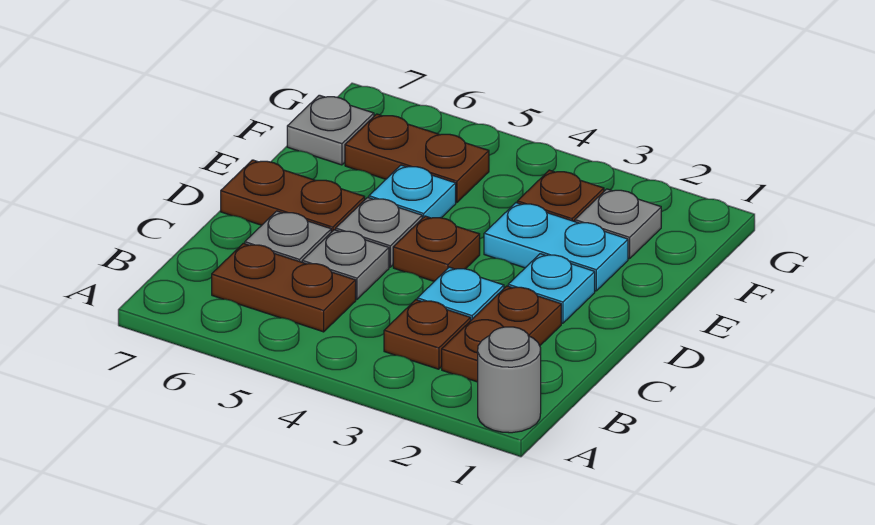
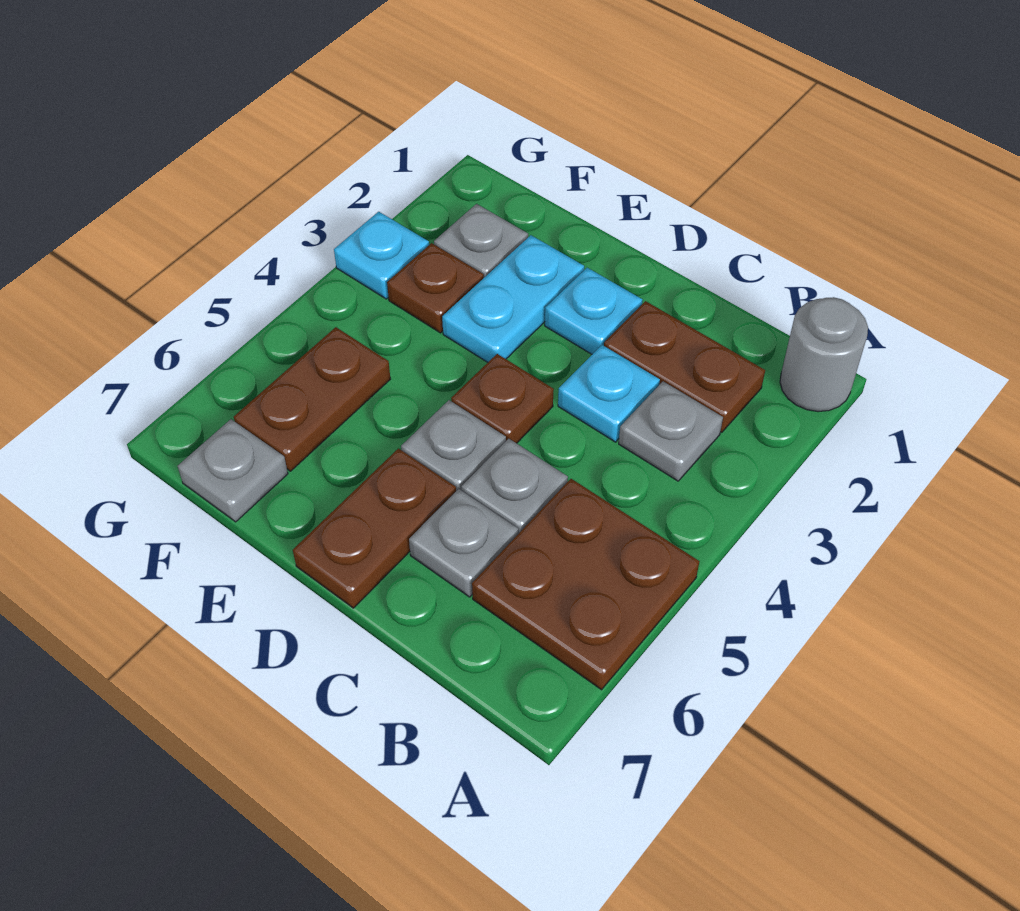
brown 1x1 plate [384,300,471,369] -> grey 1x1 plate [619,381,723,481]
brown 1x2 plate [212,243,356,332] -> brown 2x2 plate [472,479,699,690]
cyan 1x1 plate [369,165,456,218] -> cyan 1x1 plate moved to [334,212,429,299]

